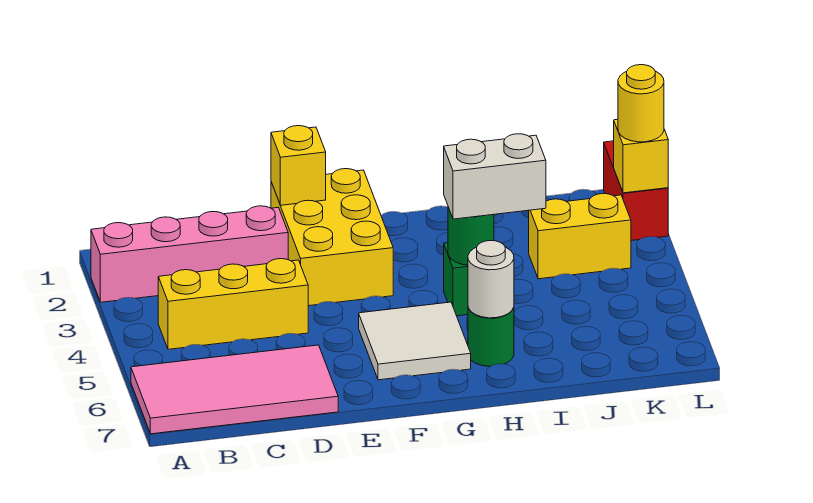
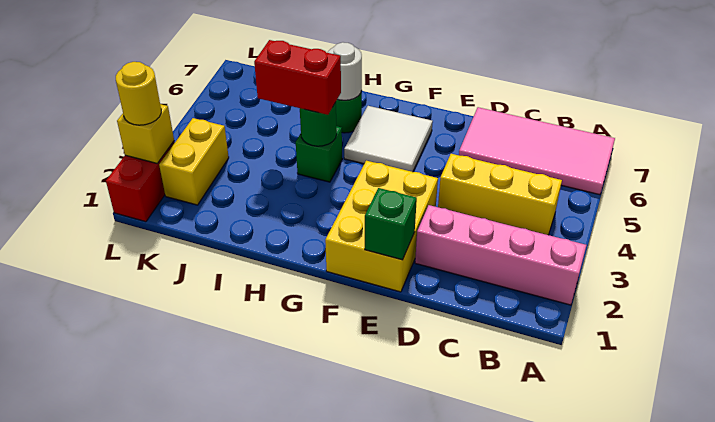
yellow 1x1 brick [271,126,326,205] -> green 1x1 brick [365,188,417,260]
white 1x2 brick [444,134,546,219] -> red 1x2 brick [254,40,341,115]
yellow 1x2 brick [529,194,631,279] -> yellow 1x2 brick turned to [159,118,229,205]

